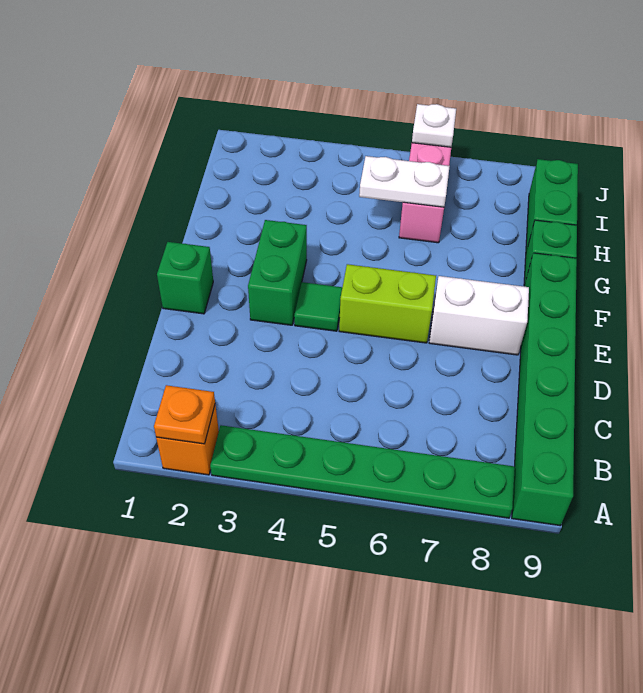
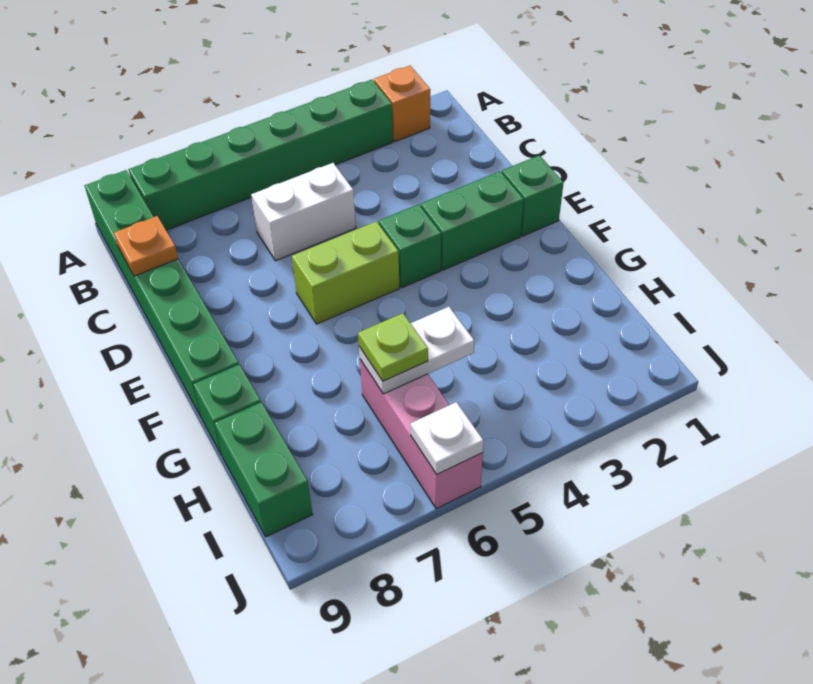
orange 1x1 plate [154,385,215,444] -> orange 1x1 plate moved to [114,216,178,276]
green 1x6 plate [210,425,515,518] -> green 1x6 brick [128,80,393,230]
green 1x2 brick [248,220,307,325] -> green 1x2 brick turned to [421,171,524,270]
green 1x1 tile [294,282,342,331] -> green 1x1 brick [379,204,441,288]
white 1x2 brick [429,276,529,355] -> white 1x2 brick moved to [251,163,356,261]
none -> lime 1x1 plate [358,313,428,381]

